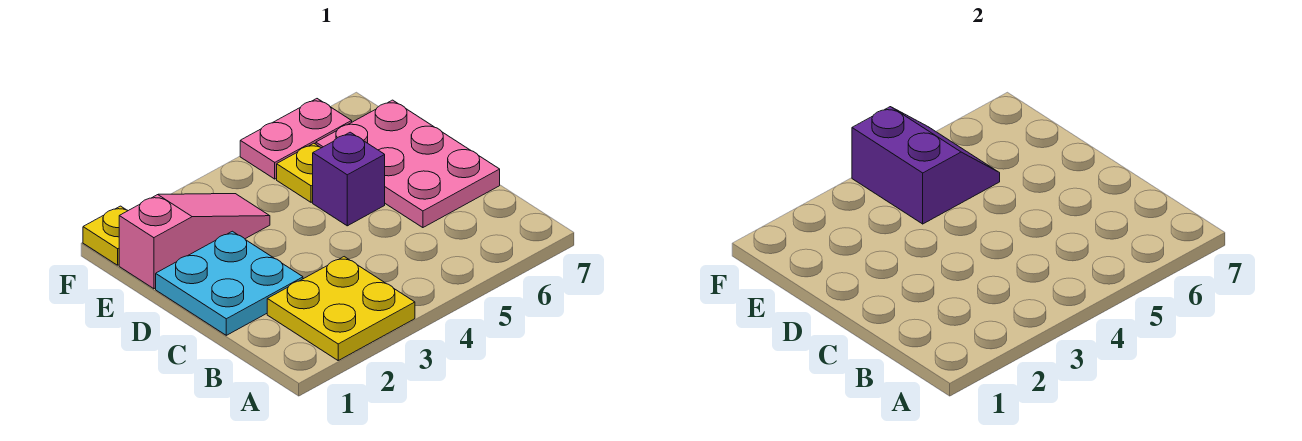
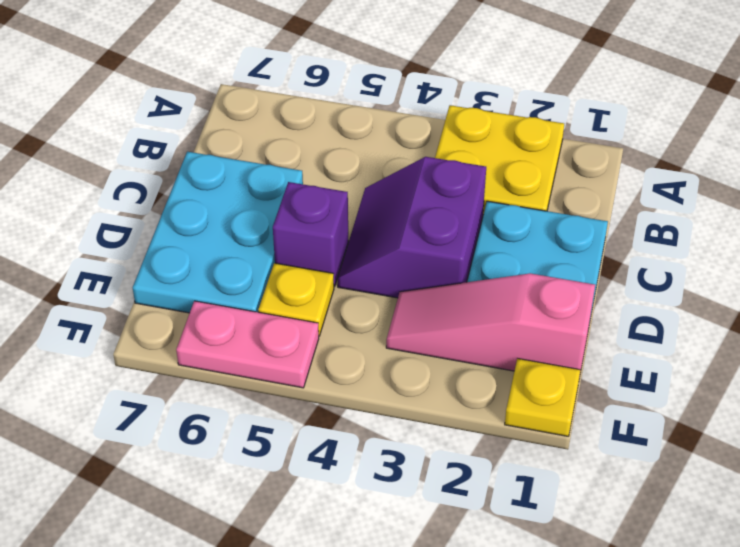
pink 2x3 plate [316,100,500,228] -> cyan 2x3 plate [133,152,303,313]
purple 2x2 slope [852,107,1000,224] -> purple 2x2 slope moved to [337,157,486,298]

